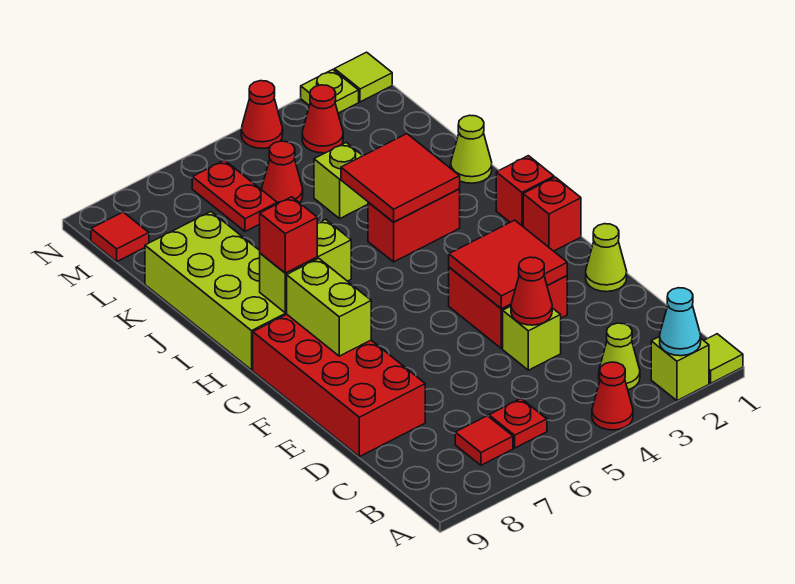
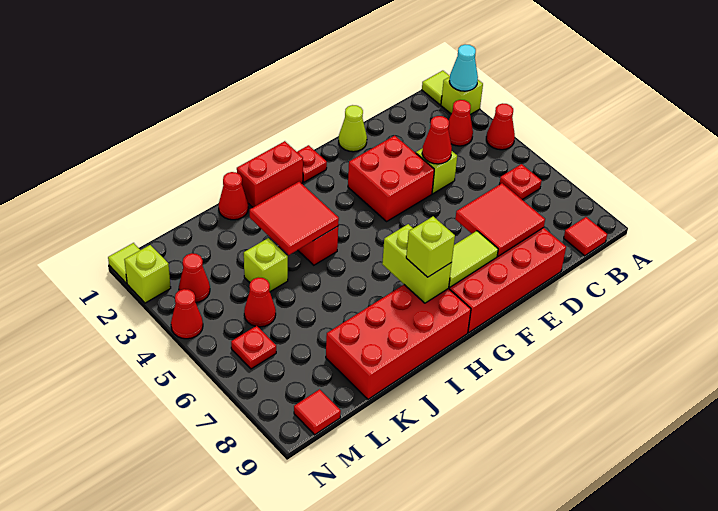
lime 1x1 cone [599,323,640,390] -> red 1x1 cone [448,100,473,146]
red 1x1 tile [455,416,513,465] -> red 1x1 tile moved to [564,217,607,256]
red 2x2 tile [449,220,567,309] -> red 2x2 tile moved to [455,183,545,256]
lime 1x2 brick [287,258,371,356] -> lime 1x2 tile [449,231,498,287]
red 1x1 brick [523,177,581,251] -> red 1x1 plate [297,145,327,182]
red 1x1 brick [496,156,554,226] -> red 1x2 brick [237,141,303,207]
lime 2x4 brick [145,212,287,370] -> red 2x4 brick [326,285,471,399]
red 1x1 brick [260,197,317,273] -> lime 1x1 brick [406,216,455,277]
lime 1x1 cone [451,115,492,183] -> red 1x1 cone [219,172,248,220]
red 1x2 plate [192,160,277,232] -> red 1x1 plate [231,326,276,369]
lime 1x1 plate [301,70,359,113] -> lime 1x1 brick [124,245,171,303]

